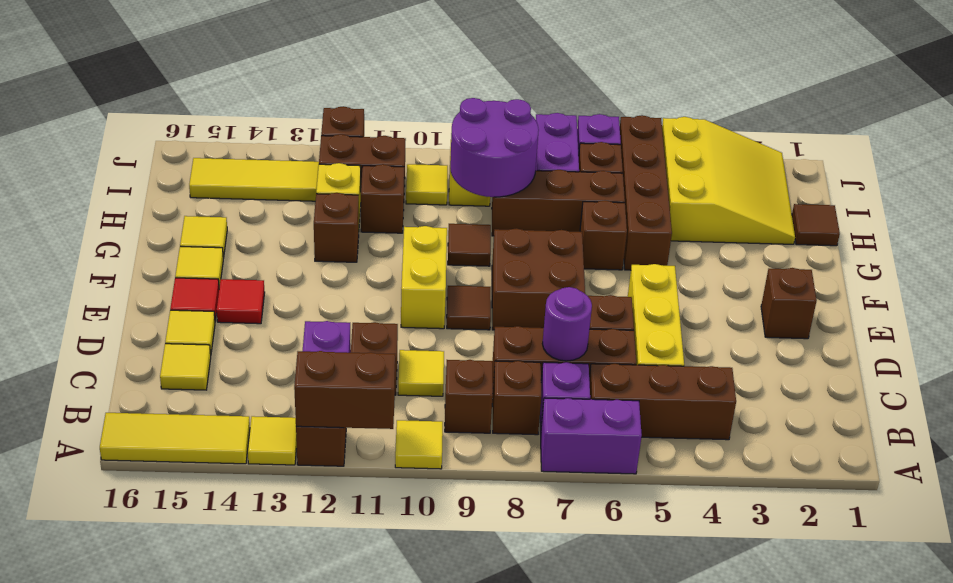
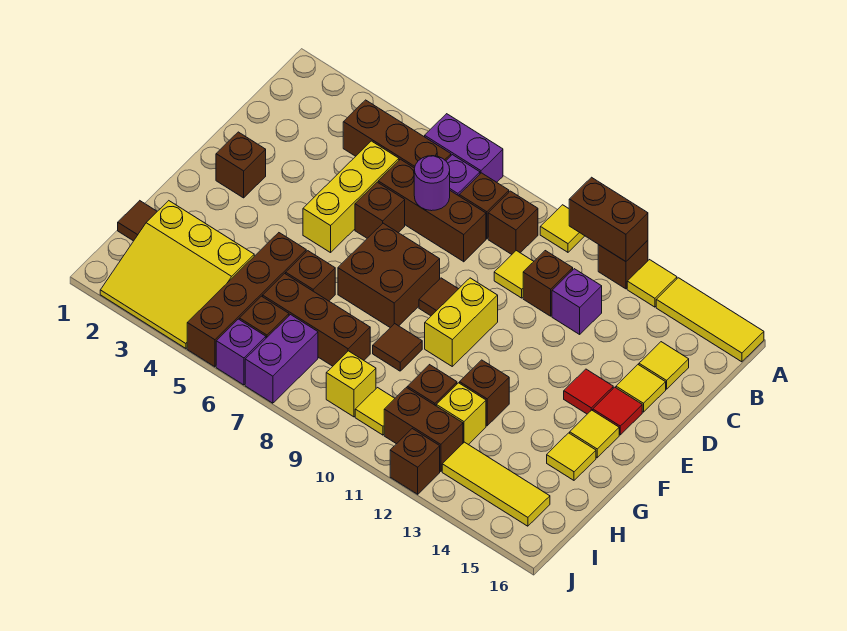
yellow 3x3 slope [662,117,795,244] -> yellow 3x3 slope turned to [100,201,254,348]
purple 2x2 round brick [450,98,539,197] -> none

